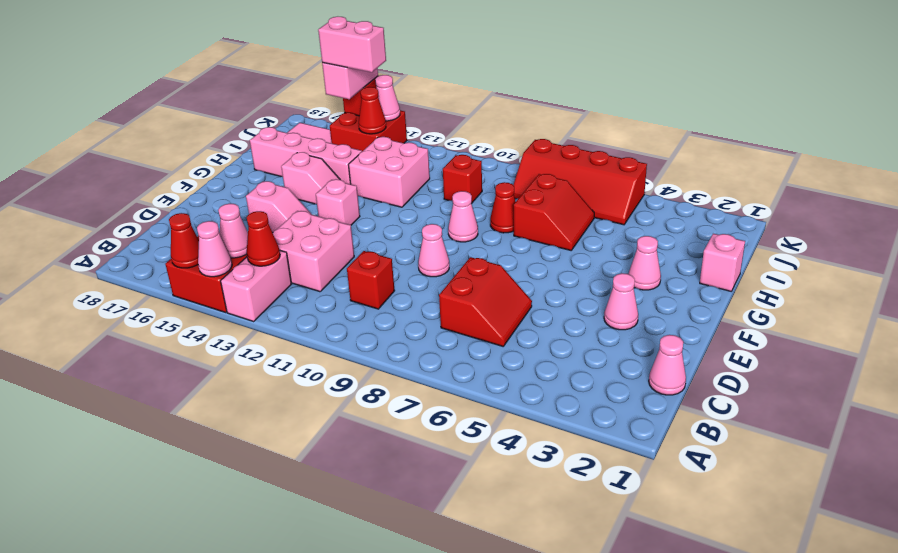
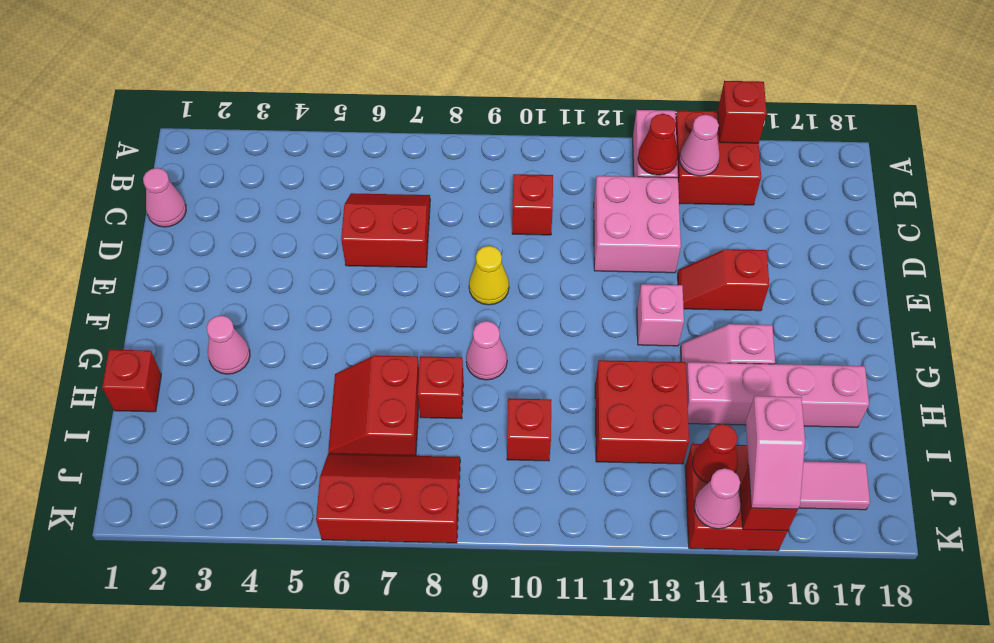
pink 1x1 cone [197,221,232,277] -> none
red 1x1 cone [169,213,199,268] -> red 1x1 brick [718,81,767,143]
red 2x2 slope [439,257,532,346] -> red 2x2 slope turned to [341,193,430,267]
pink 1x1 cone [604,273,638,330] -> none
pink 1x1 cone [418,224,449,277] -> yellow 1x1 cone [469,246,509,305]
pink 1x2 slope [246,181,312,233] -> red 1x2 slope [678,249,769,311]
pink 1x1 brick [700,234,745,291] -> red 1x1 brick [102,350,161,412]
red 1x1 cone [490,182,516,233] -> red 1x1 brick [418,356,463,419]
pink 2x2 brick [348,137,430,207] -> red 2x2 brick [595,360,689,464]
red 2x4 slope [513,139,647,225] -> red 2x3 slope [316,454,460,543]
pink 1x2 brick [318,17,386,72] -> none

